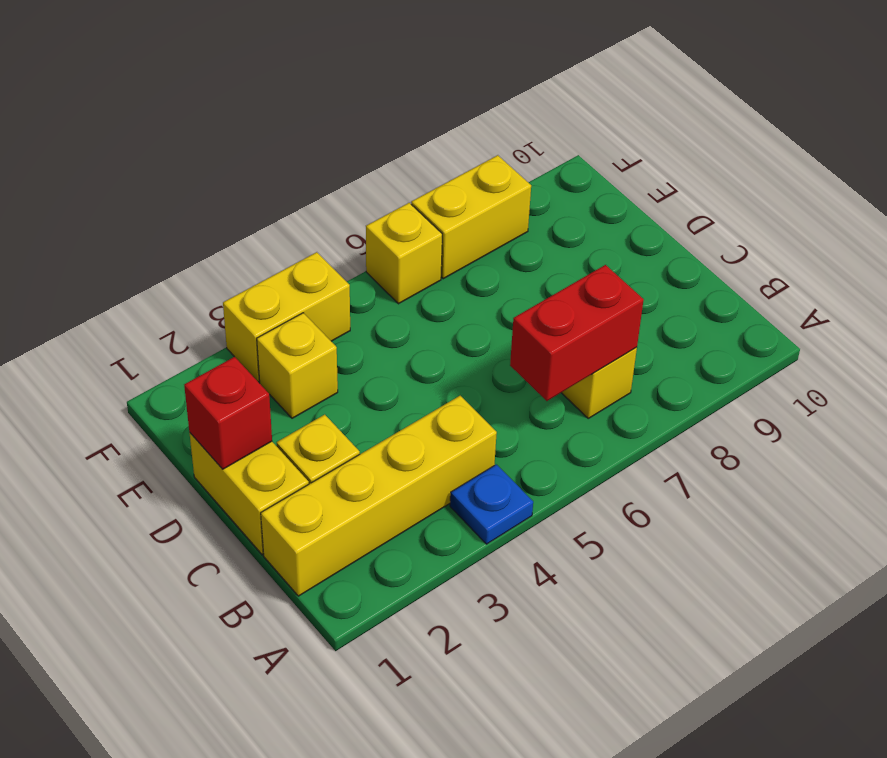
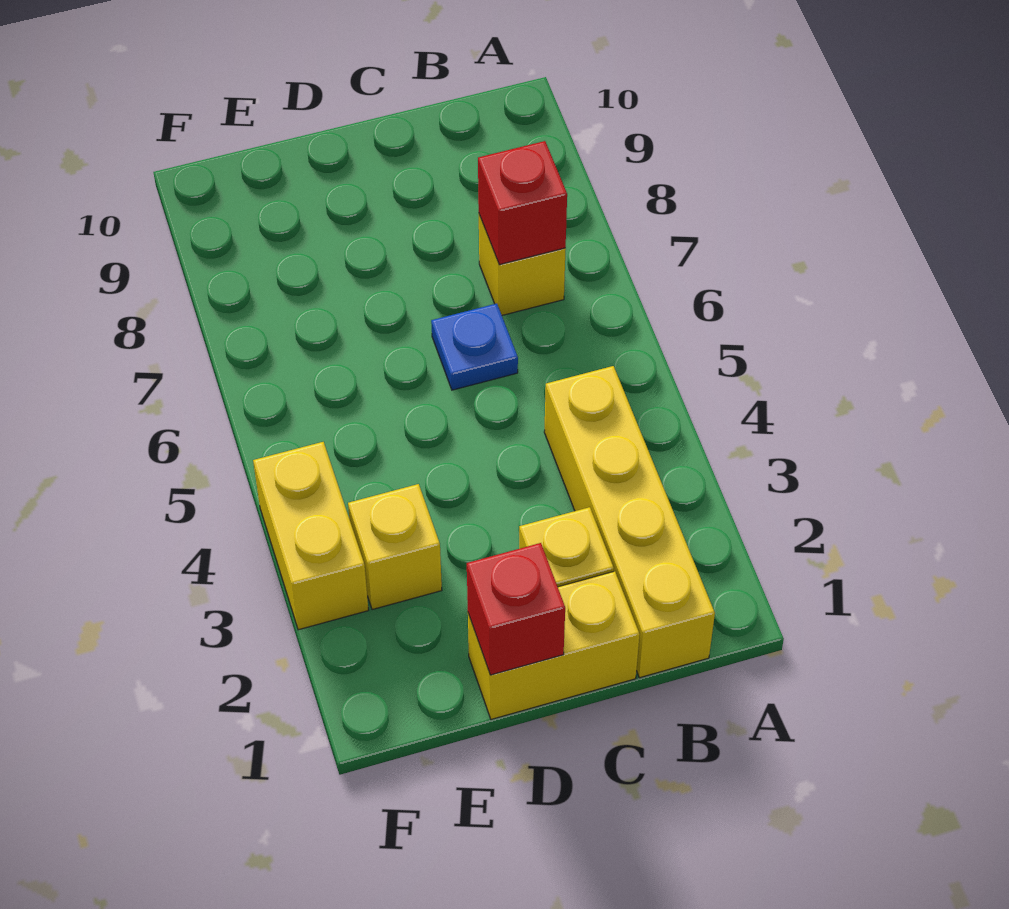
blue 1x1 plate [450,464,533,544] -> blue 1x1 plate moved to [431,304,518,390]
red 1x2 brick [510,265,644,401] -> red 1x1 brick [478,141,567,265]
yellow 1x1 brick [366,203,442,304] -> none
yellow 1x2 brick [411,155,531,279] -> none

